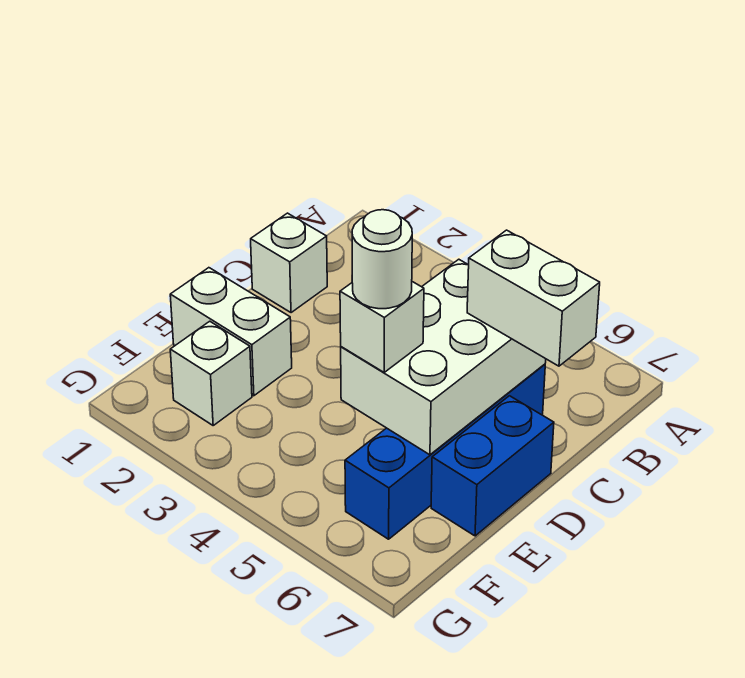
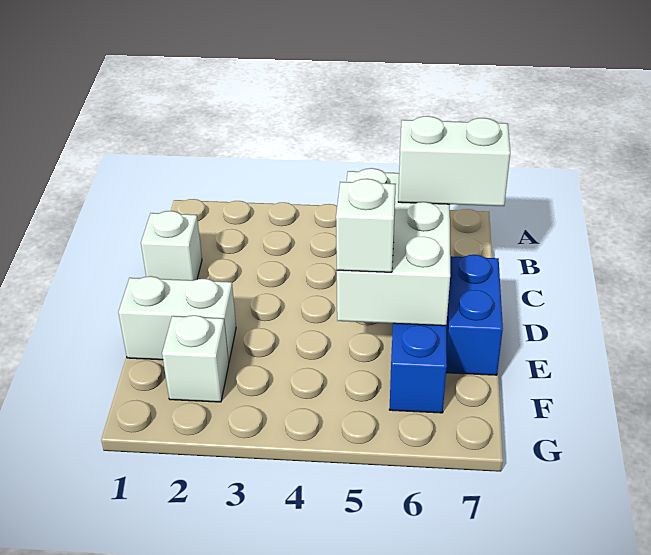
white 1x1 round brick [352,210,412,309] -> none

